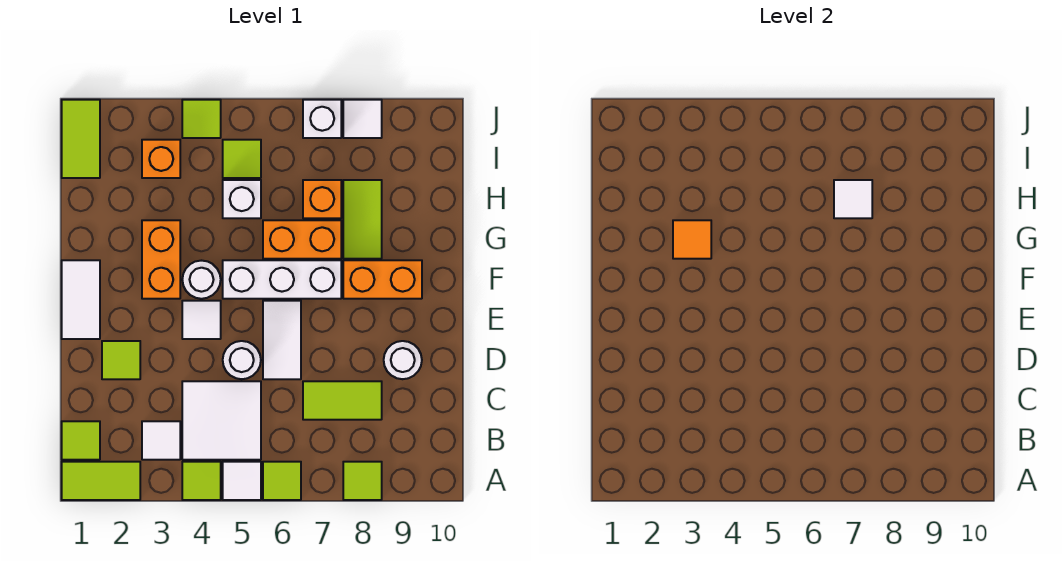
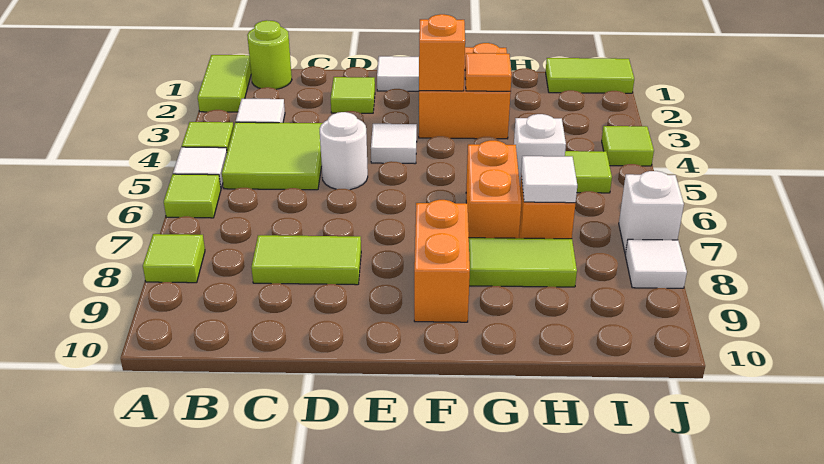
lime 1x1 tile [62,421,100,460] -> lime 1x1 round brick [247,20,292,89]
white 2x2 tile [182,381,261,460] -> lime 2x2 tile [222,122,323,190]
lime 1x2 tile [303,381,382,420] -> lime 1x2 tile turned to [251,235,361,285]
white 1x2 tile [263,301,301,379] -> none
white 1x1 round brick [384,341,422,379] -> none
orange 1x2 brick [142,220,180,299] -> orange 2x2 brick [419,43,511,139]
white 1x1 round brick [182,261,221,299] -> none
white 1x3 brick [223,260,341,299] -> none
orange 1x1 brick [142,140,180,178] -> orange 1x1 brick moved to [419,14,465,91]

